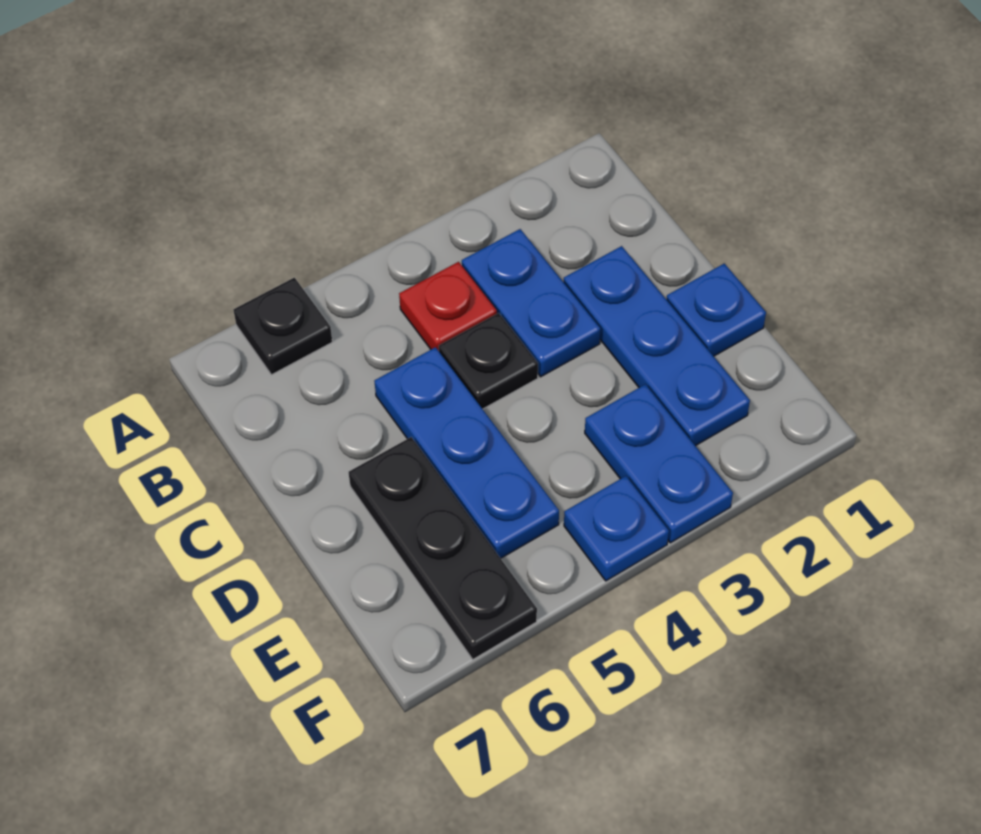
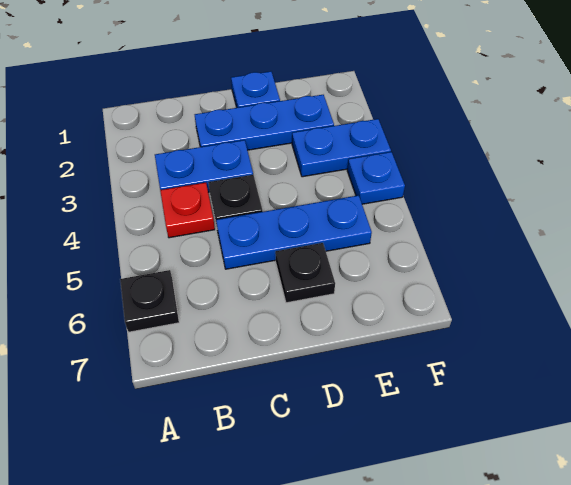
black 1x3 plate [349,437,537,659] -> black 1x1 plate [275,243,335,303]

